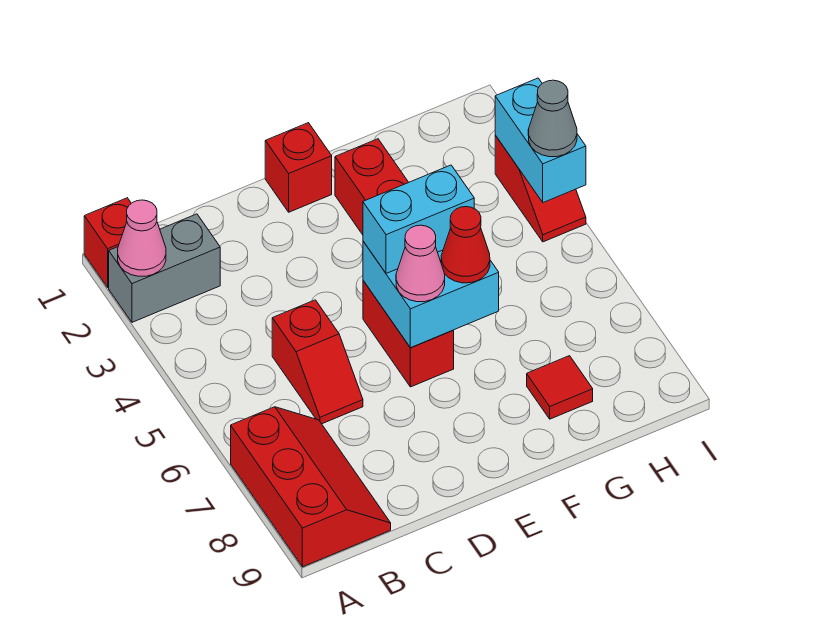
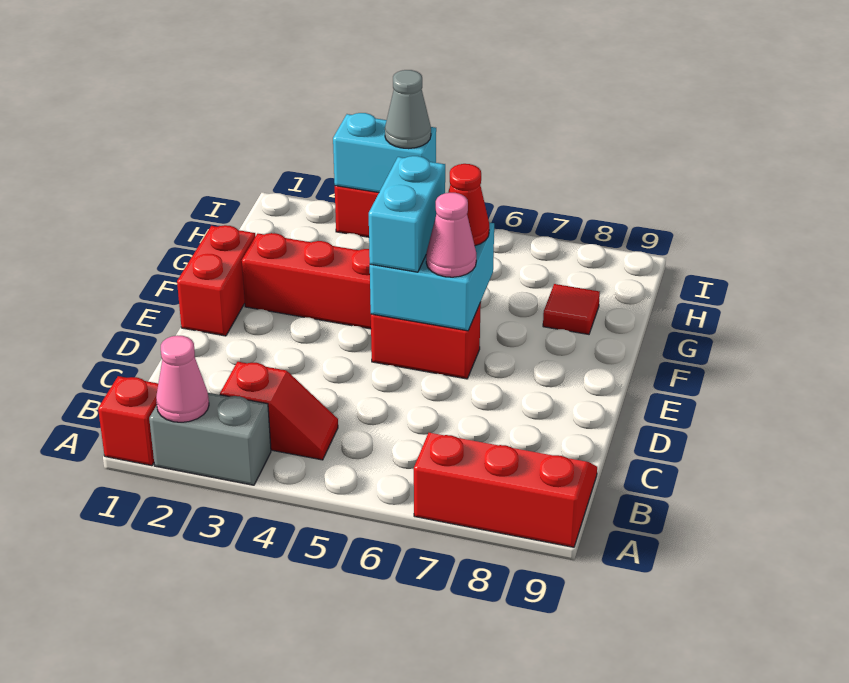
grey 1x2 brick [109,214,220,322] -> grey 1x2 brick turned to [149,393,271,485]
red 1x2 slope [272,300,363,424] -> red 1x2 slope moved to [220,362,338,460]
red 1x1 brick [265,123,332,212] -> red 1x2 brick [177,225,255,336]

